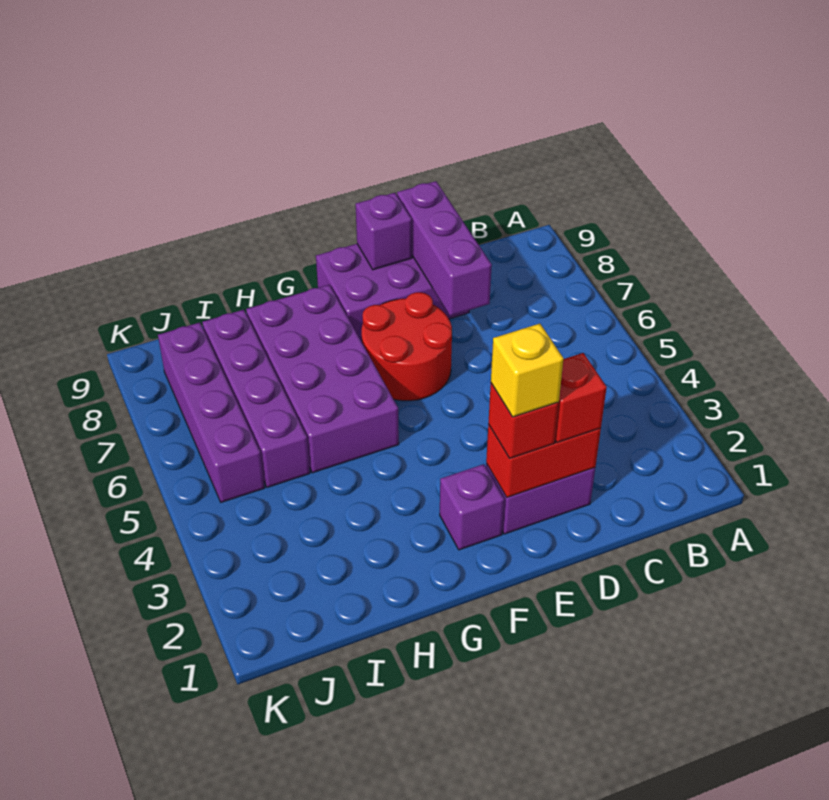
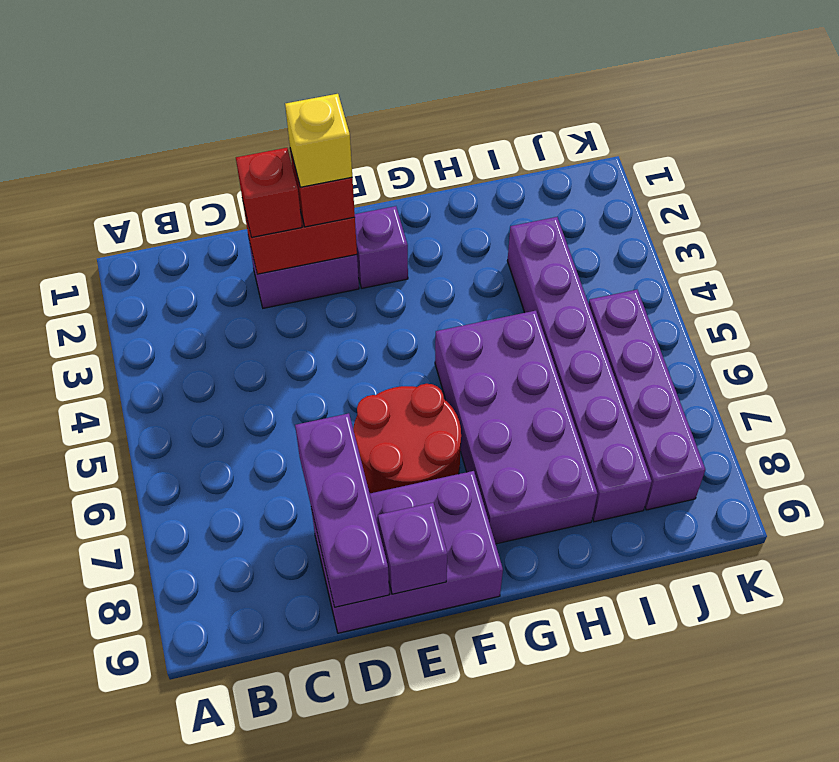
purple 1x4 brick [202,310,310,487] -> purple 1x6 brick [507,217,652,522]

